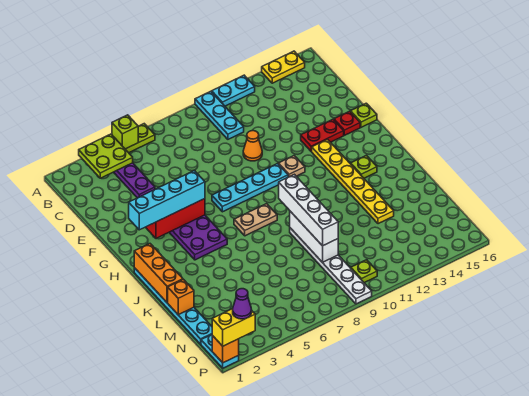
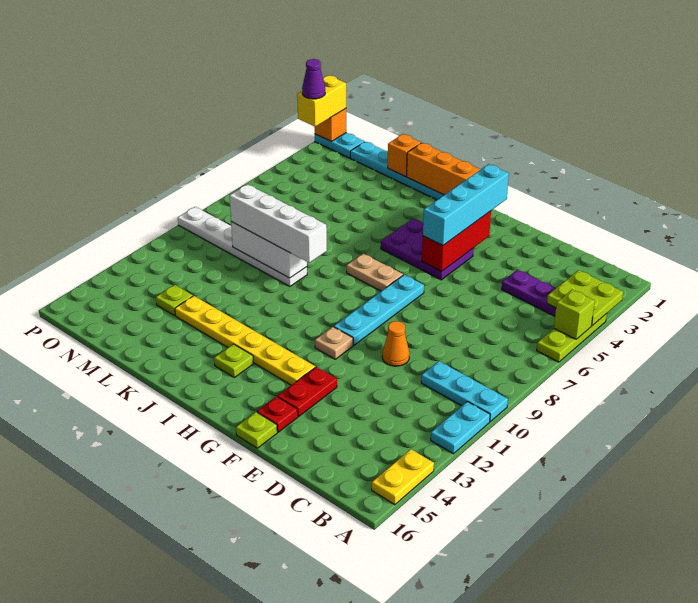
tan 1x2 plate [234,204,277,236] -> tan 1x2 plate turned to [347,254,403,291]
lime 1x1 plate [351,260,377,283] -> lime 1x1 plate moved to [156,285,193,316]

